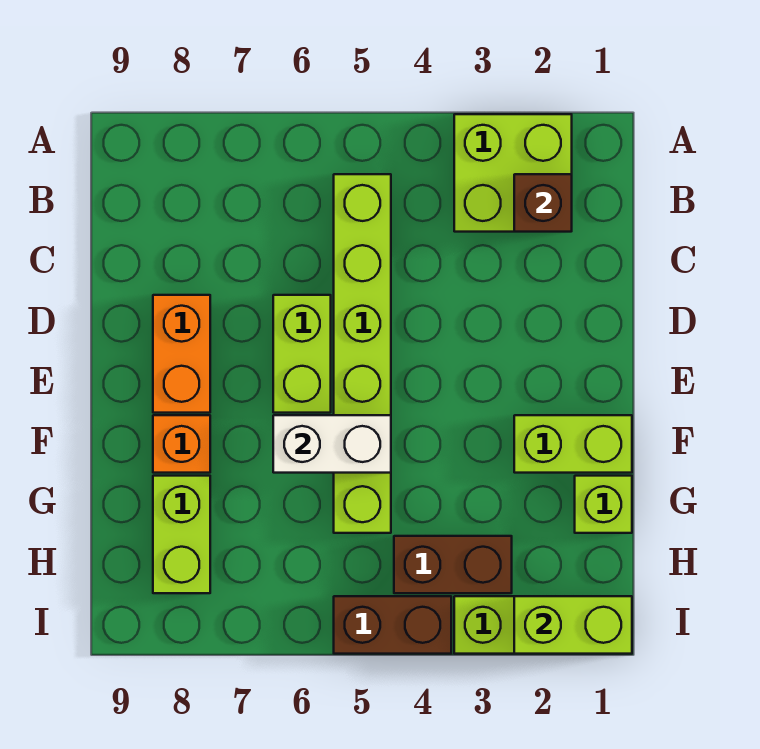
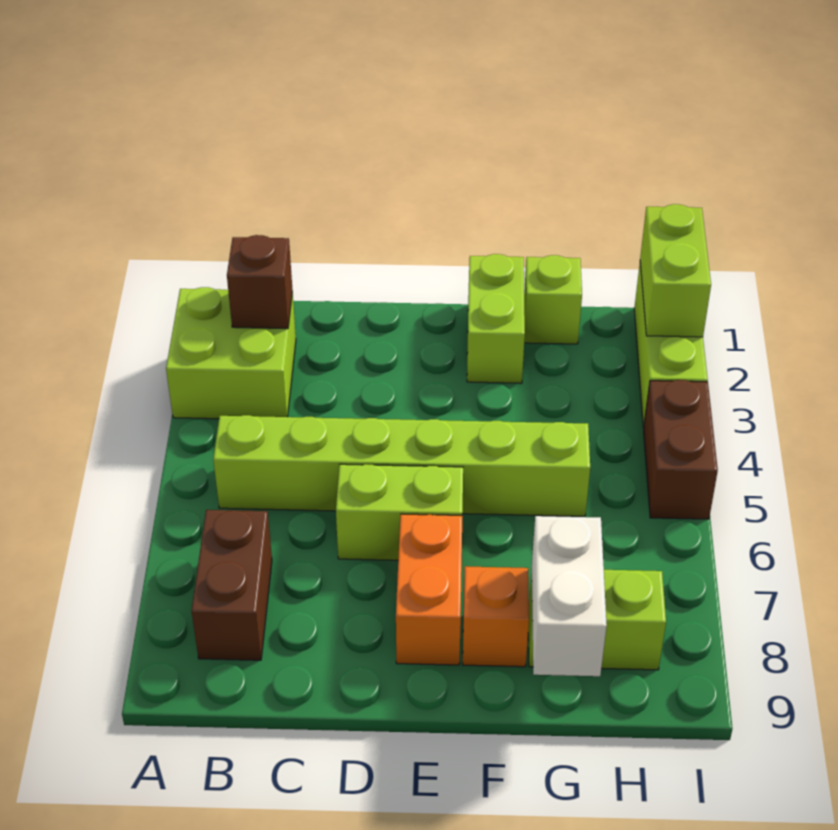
orange 1x2 brick [153,295,210,413] -> orange 1x2 brick turned to [396,514,462,665]
white 1x2 brick [273,415,391,473] -> white 1x2 brick moved to [532,516,607,676]
brown 1x2 brick [394,536,512,593] -> brown 1x2 brick moved to [192,510,272,660]

